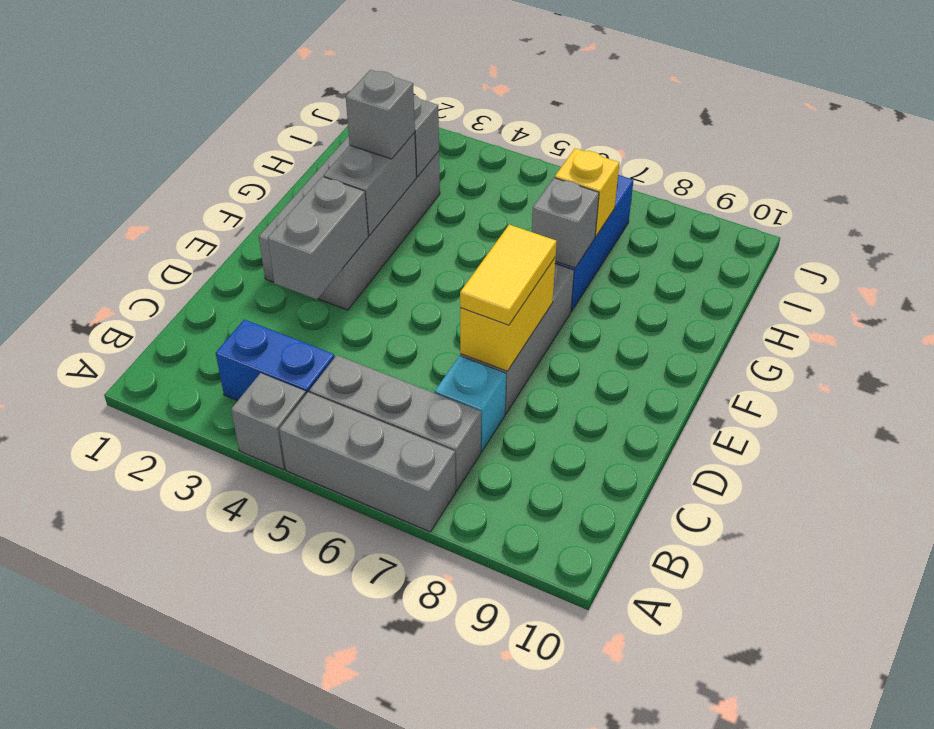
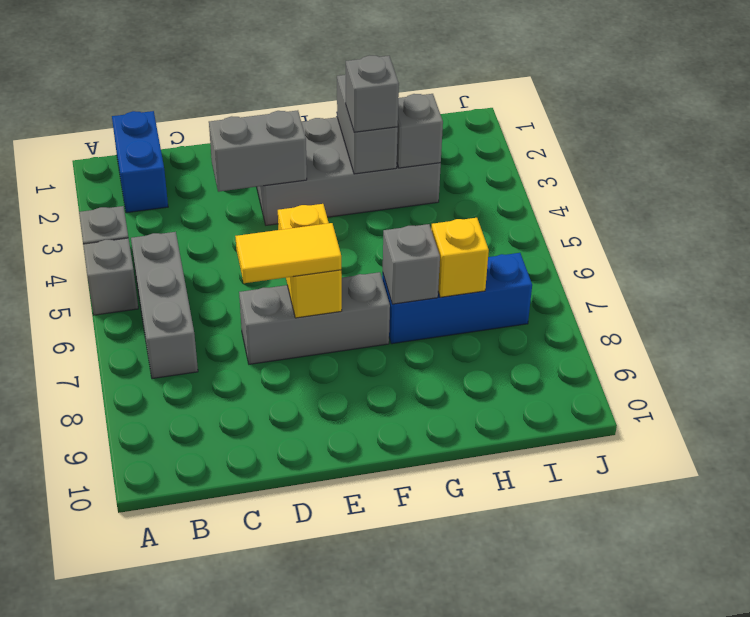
grey 1x3 brick [279,392,456,532] -> grey 1x1 brick [83,238,138,315]
blue 1x2 brick [216,319,335,401] -> blue 1x2 brick moved to [112,111,168,213]
cyan 1x1 brick [435,356,506,451] -> none
yellow 1x2 brick [460,257,556,371] -> yellow 1x2 brick turned to [278,204,342,318]
grey 1x2 brick [324,132,416,235] -> grey 1x2 brick turned to [337,75,398,174]

